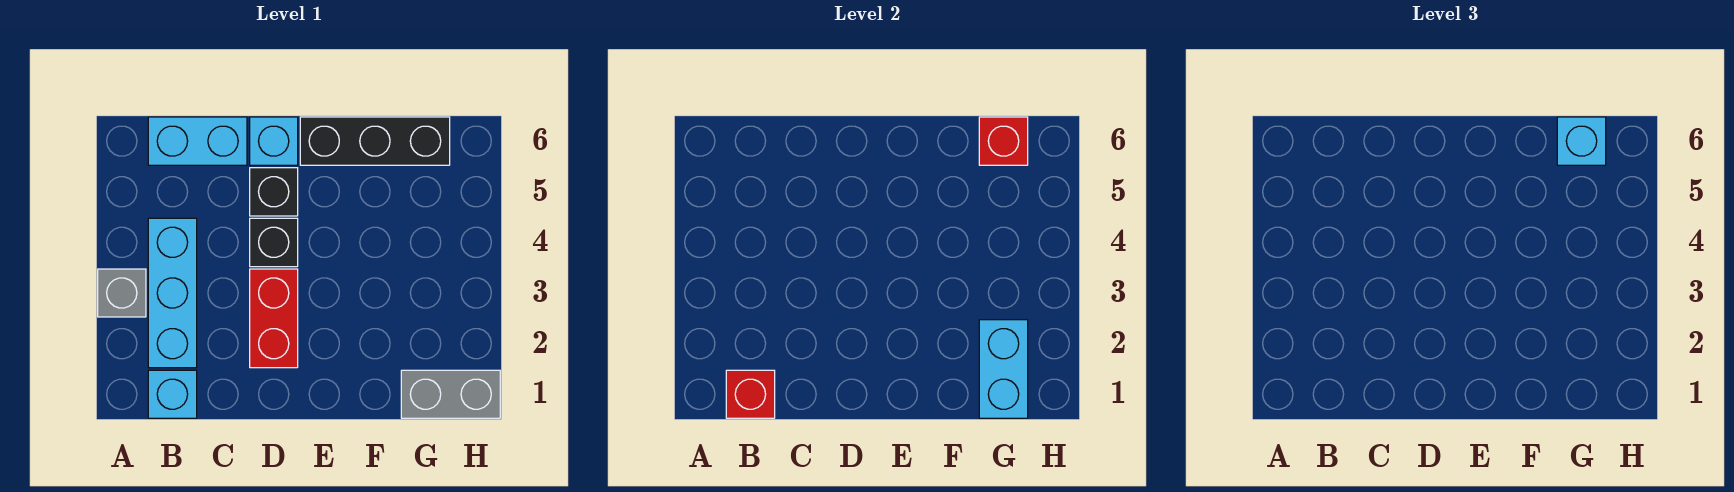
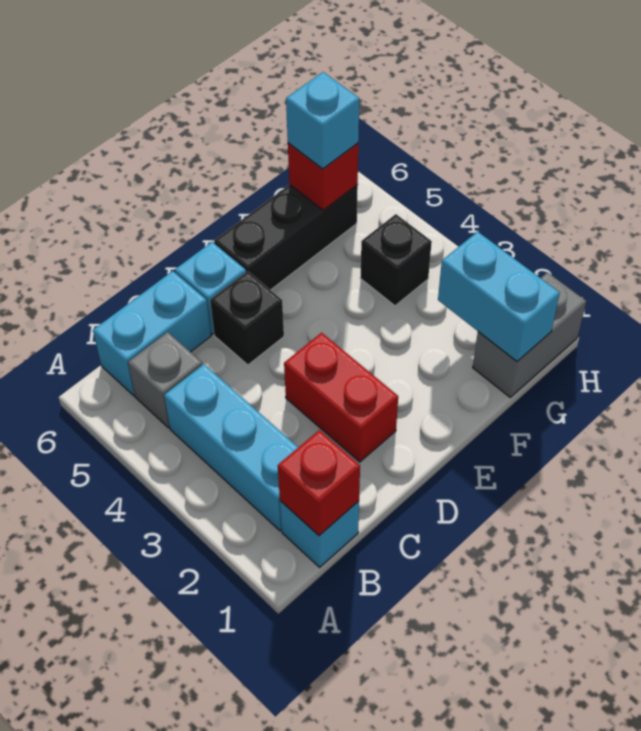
grey 1x1 brick [98,269,146,317] -> grey 1x1 brick moved to [128,332,202,428]
black 1x1 brick [250,218,298,267] -> black 1x1 brick moved to [360,214,432,306]

